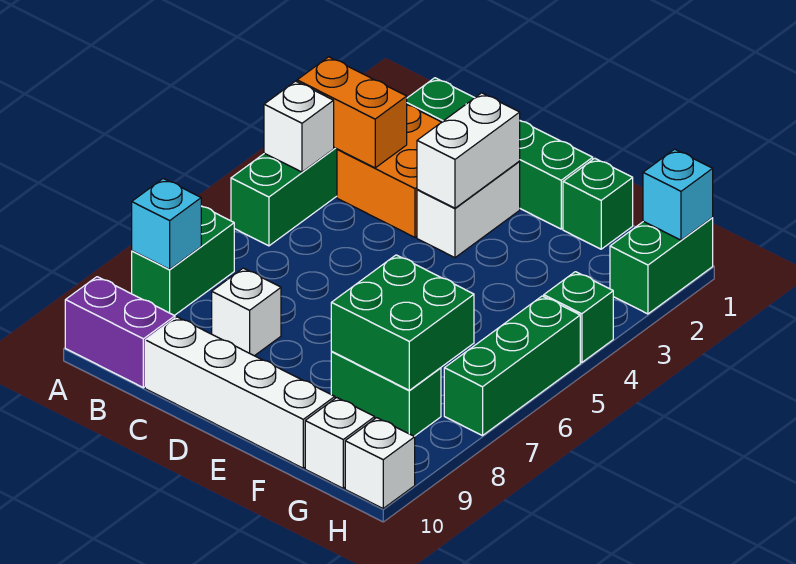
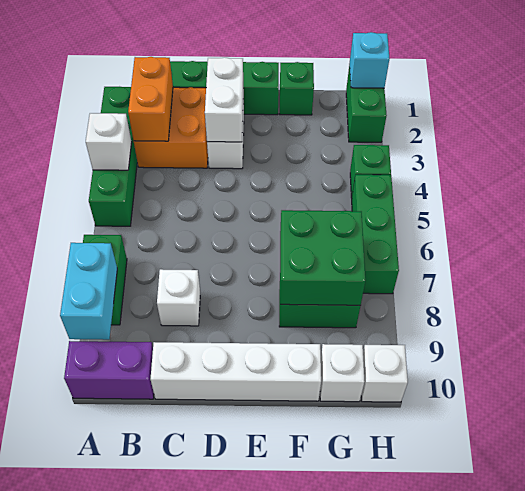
orange 1x2 brick [297,57,407,168] -> orange 1x2 brick turned to [128,57,173,141]
cyan 1x1 brick [132,179,201,269] -> cyan 1x2 brick [60,243,117,340]

